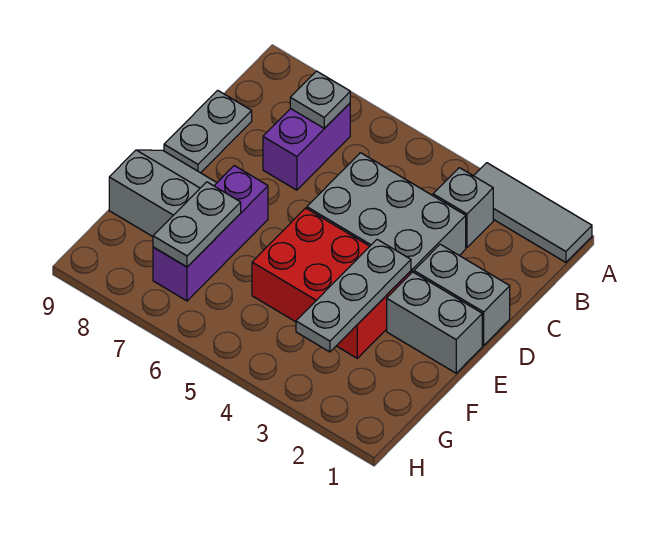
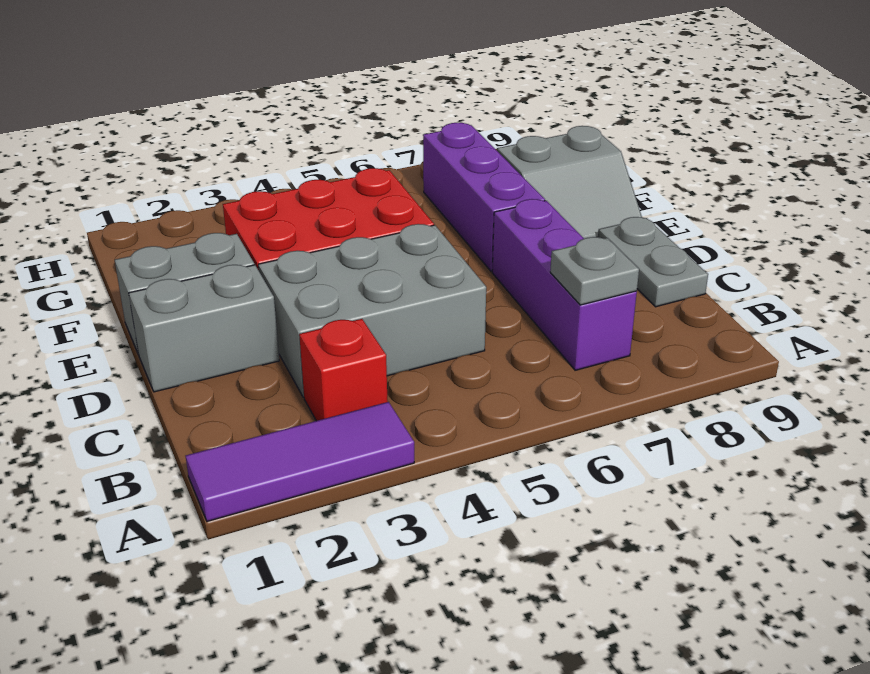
grey 1x3 tile [474,163,592,262] -> purple 1x3 tile [186,402,414,521]
grey 1x1 brick [433,168,493,247] -> red 1x1 brick [299,319,388,421]
purple 1x2 brick [263,103,350,190] -> purple 1x3 brick [492,199,637,370]
grey 1x3 plate [296,240,411,352] -> none
grey 1x2 plate [153,182,241,267] -> none

